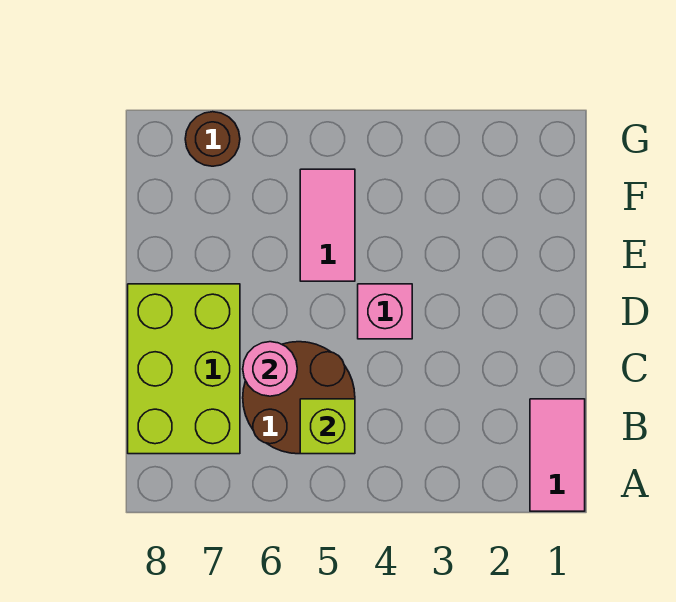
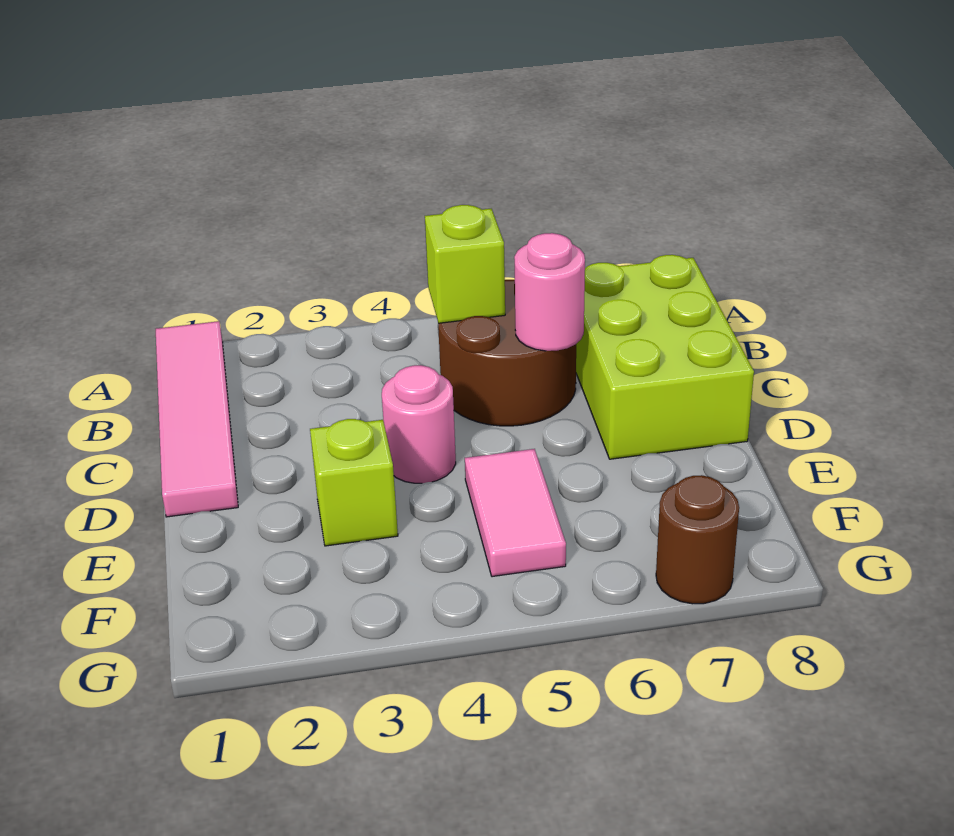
pink 1x2 tile [530,399,585,511] -> pink 1x4 tile [156,321,238,517]
pink 1x1 brick [358,284,412,339] -> pink 1x1 round brick [382,365,456,483]
none -> lime 1x1 brick [310,419,398,546]

